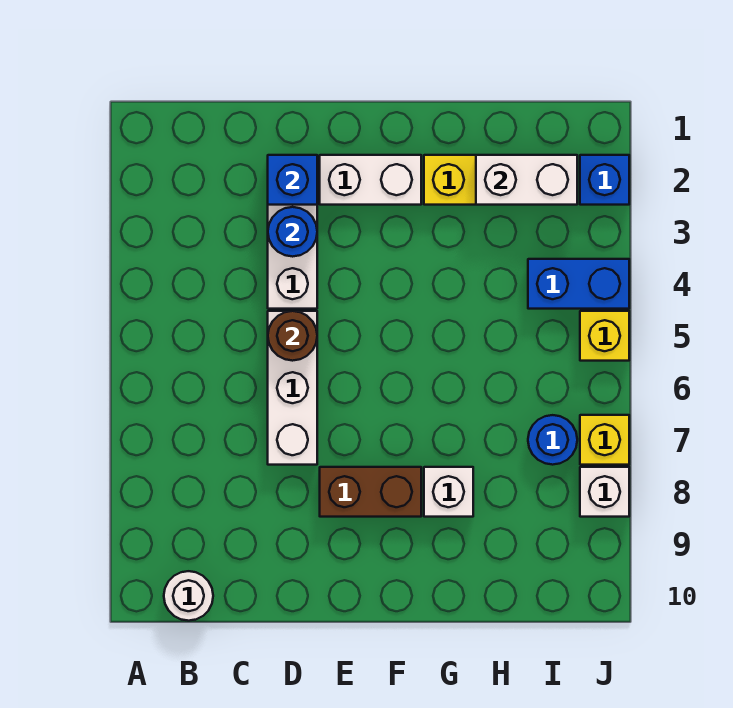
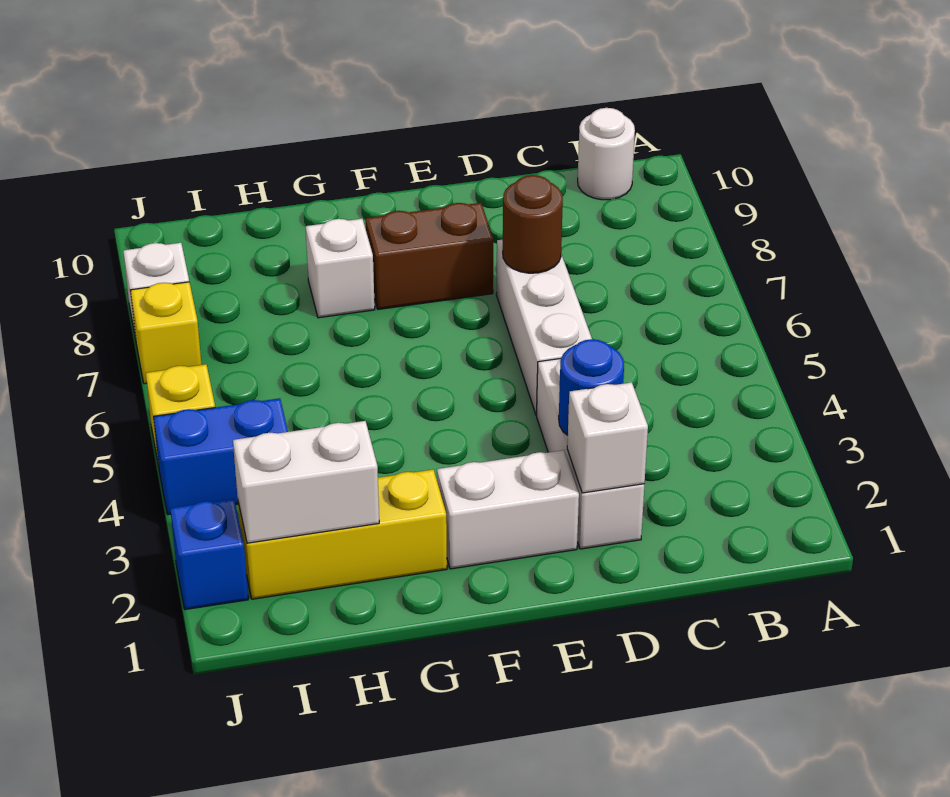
blue 1x1 brick [268,155,317,205] -> white 1x1 brick [567,382,648,493]
brown 1x1 round brick [268,311,317,361] -> brown 1x1 round brick moved to [503,175,563,273]
blue 1x1 round brick [528,415,577,465] -> none

